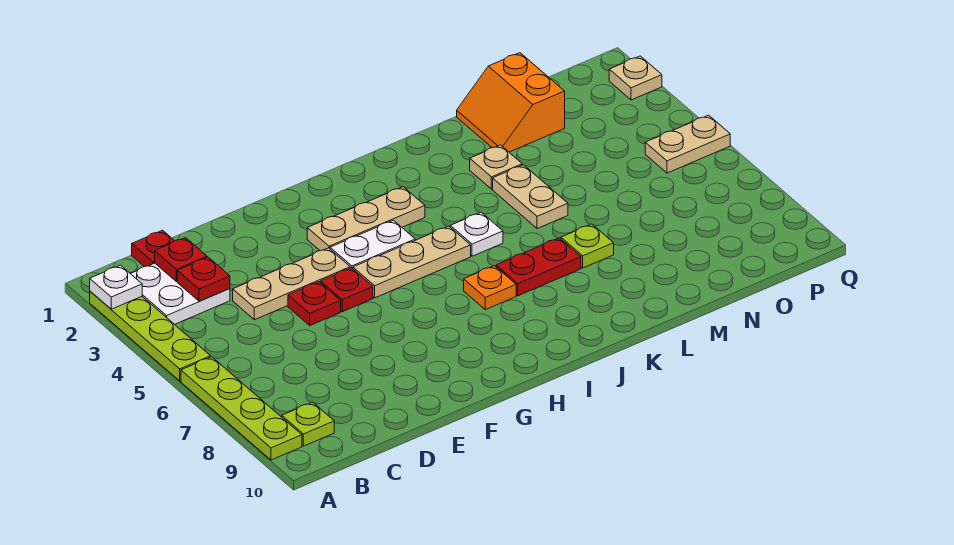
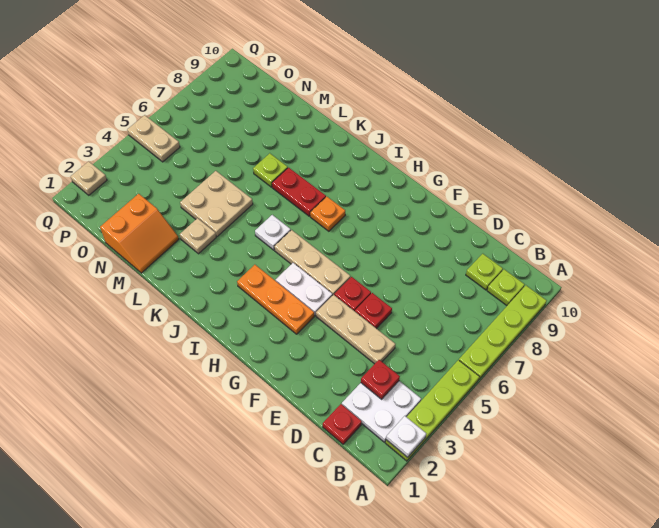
red 1x1 plate [155,238,207,281] -> none
none -> lime 1x1 plate [466,254,503,290]
tan 1x3 plate [307,187,425,251] -> orange 1x3 plate [237,265,314,334]
tan 1x2 plate [493,165,568,229] -> tan 2x2 plate [180,171,253,237]

